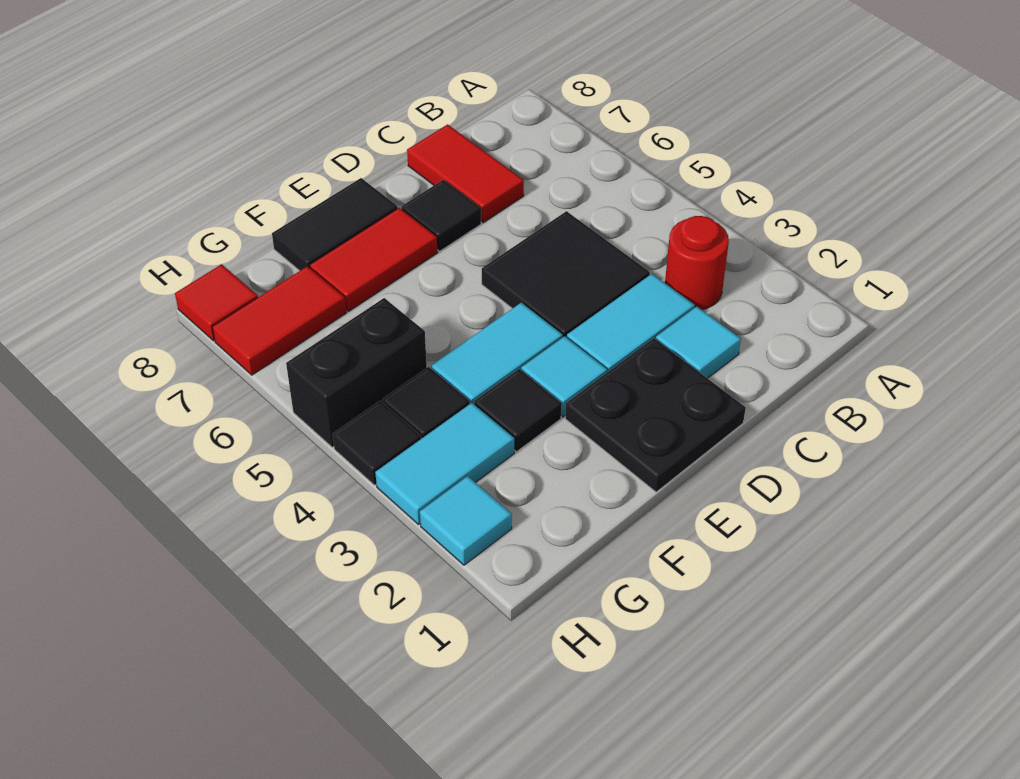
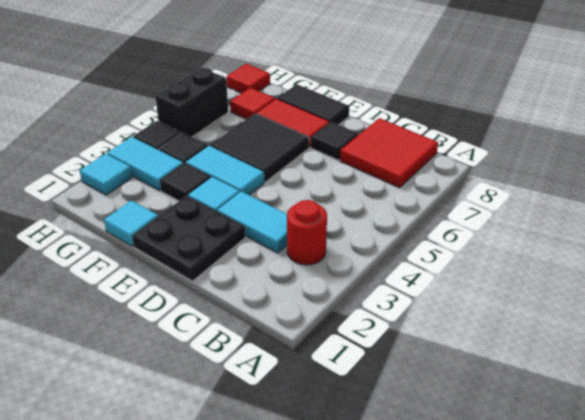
cyan 1x1 tile [656,307,741,378] -> cyan 1x1 tile moved to [104,200,158,246]
black 2x2 tile [482,211,650,337] -> black 2x2 tile moved to [210,114,309,182]
red 1x2 tile [407,124,524,222] -> red 2x2 tile [340,118,438,188]
black 1x2 brick [286,298,427,447] -> black 1x2 brick turned to [156,68,228,137]
red 1x2 tile [212,266,346,375] -> red 1x1 tile [230,88,275,119]

